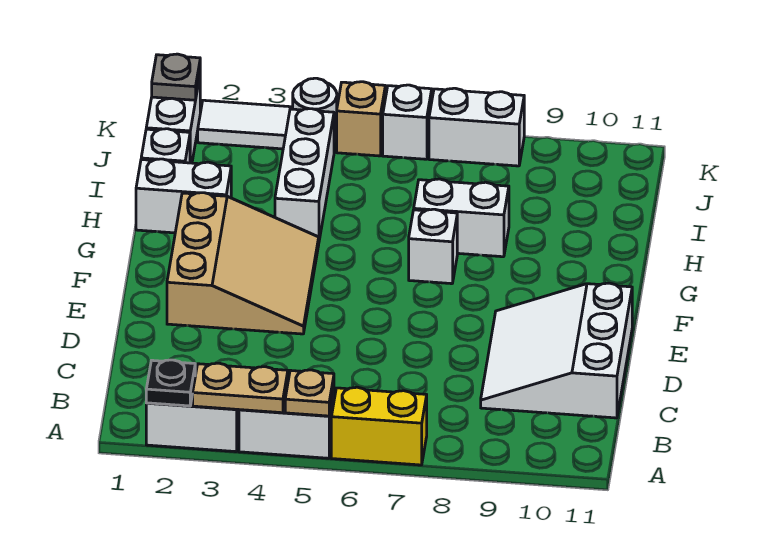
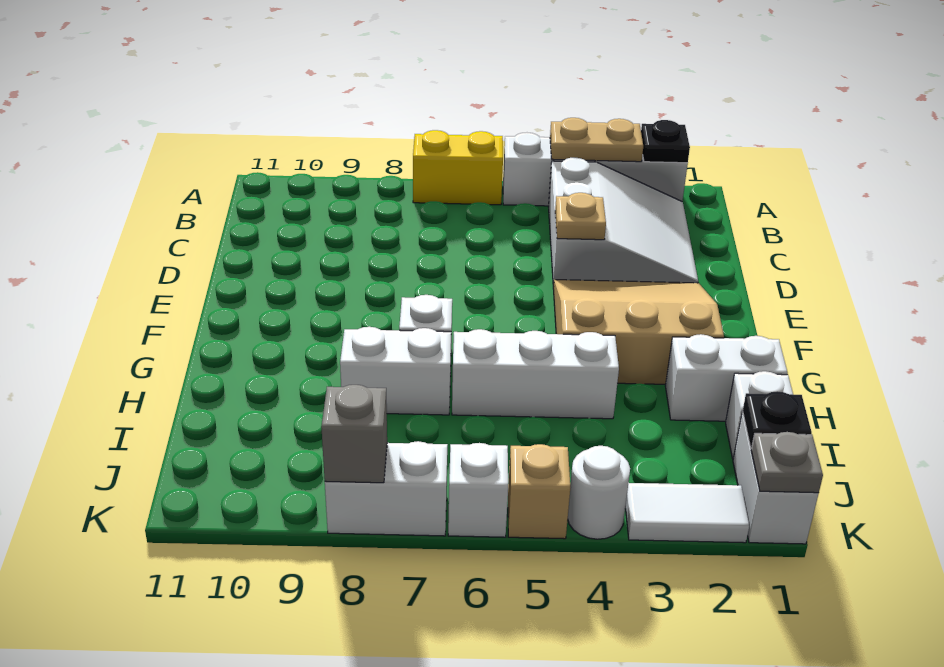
tan 1x1 plate [285,370,334,416] -> tan 1x1 plate moved to [555,193,606,240]
white 3x3 slope [481,283,632,418] -> white 3x3 slope moved to [549,158,698,286]
tan 3x3 slope [167,193,319,334] -> tan 3x3 slope turned to [553,280,724,384]
white 1x3 brick [275,109,334,240] -> white 1x3 brick turned to [452,329,619,419]
none -> black 1x1 plate [743,391,812,449]
none -> grey 1x1 brick [321,385,387,483]

